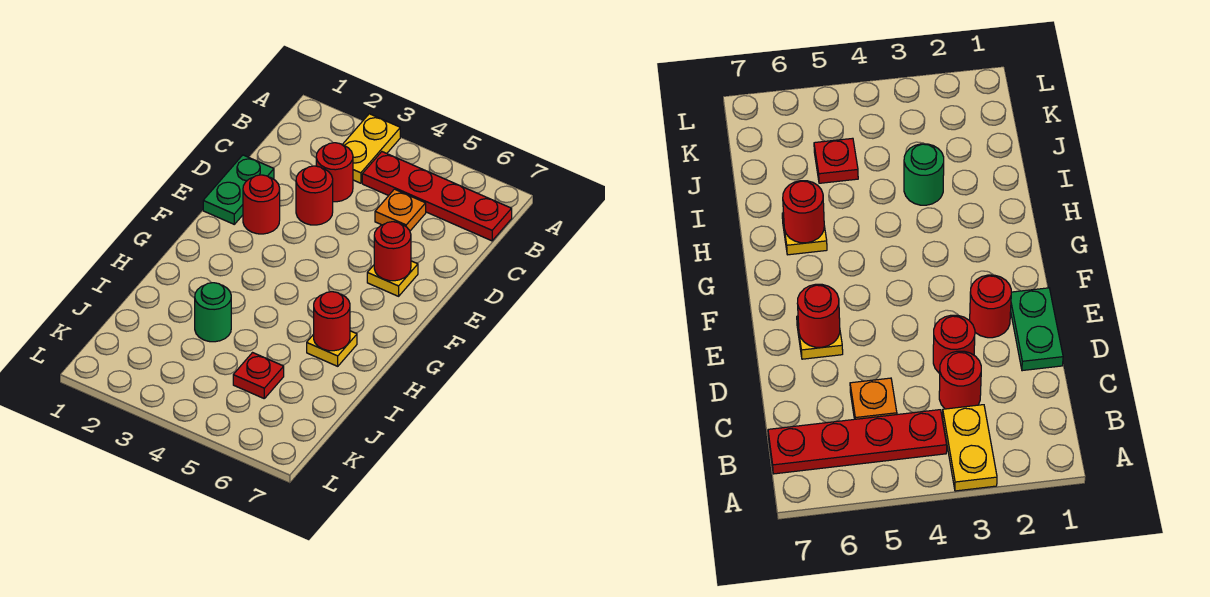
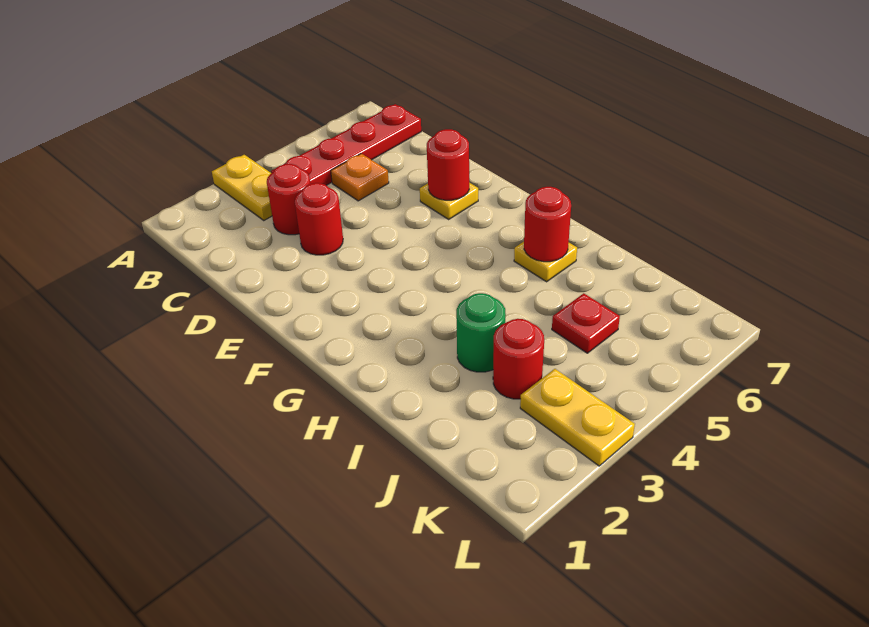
green 1x2 plate [203,155,274,224] -> none
red 1x1 round brick [243,175,280,234] -> red 1x1 round brick moved to [493,319,544,399]
none -> yellow 1x2 plate [520,369,635,466]

